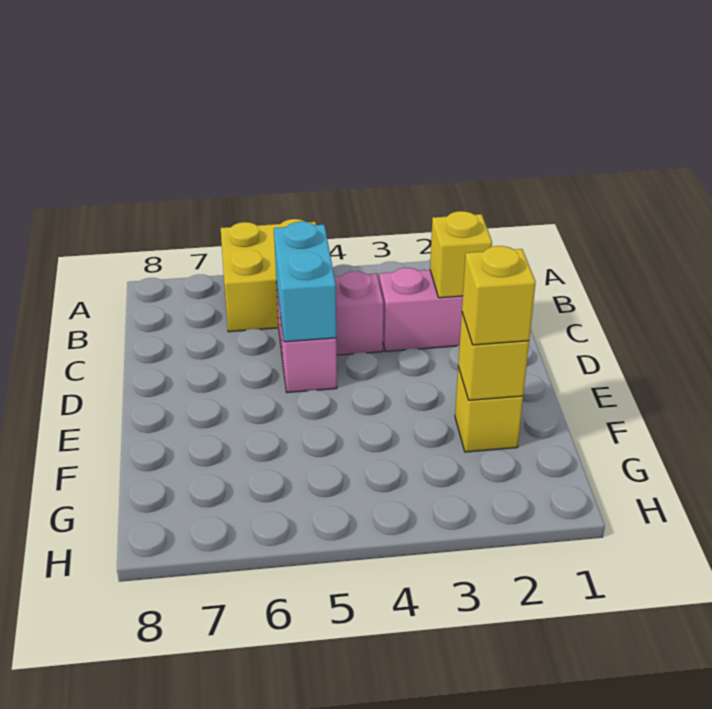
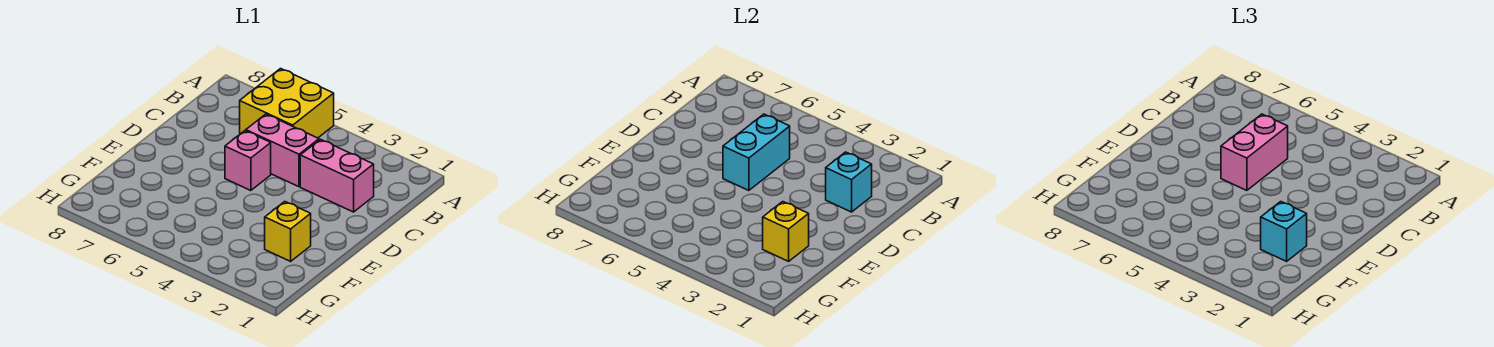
yellow 1x1 brick [430,211,492,298] -> cyan 1x1 brick [826,152,872,212]
none -> pink 1x2 brick [1221,114,1288,191]
yellow 1x1 brick [462,246,536,345] -> cyan 1x1 brick [1261,202,1307,261]

